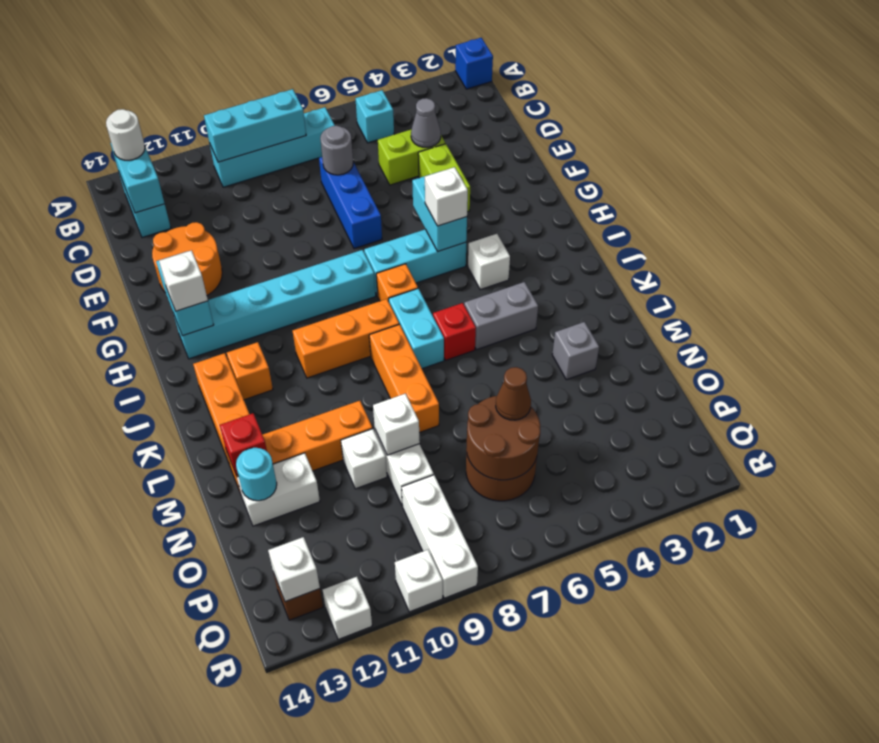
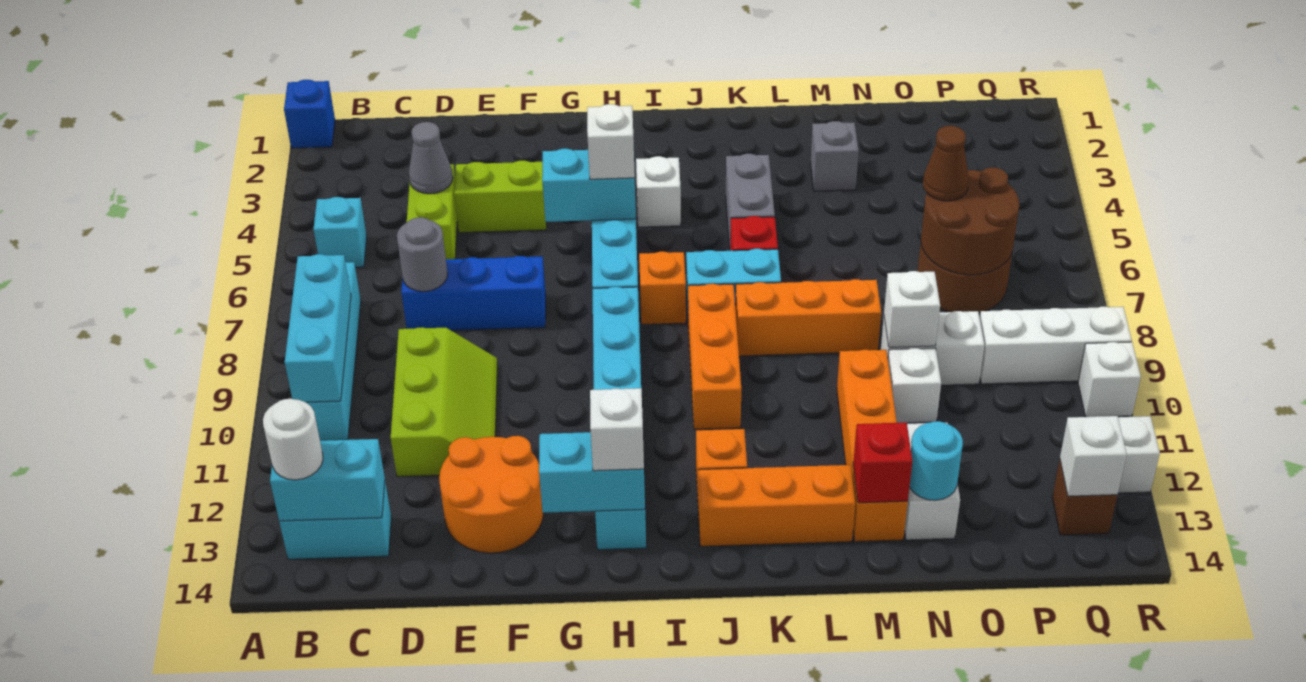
none -> lime 2x3 slope [391,327,497,477]

